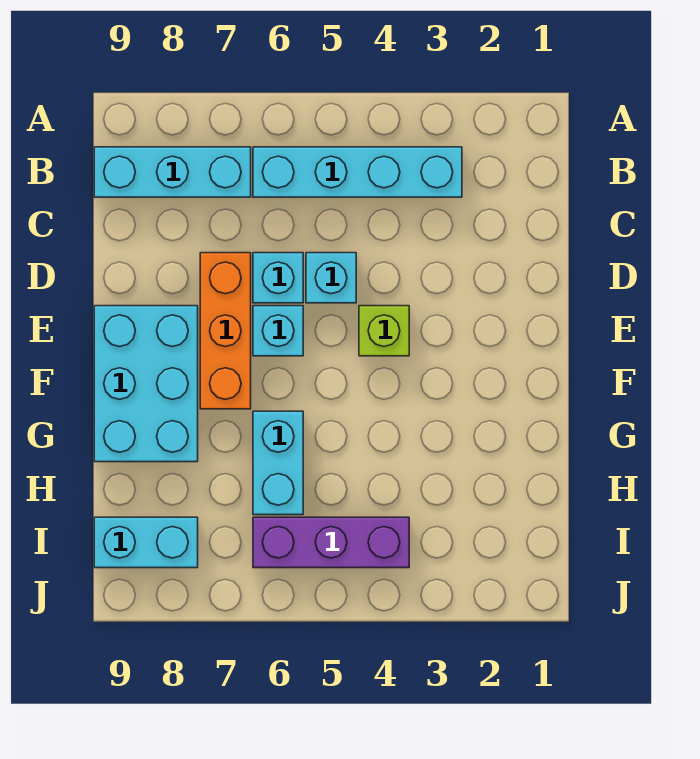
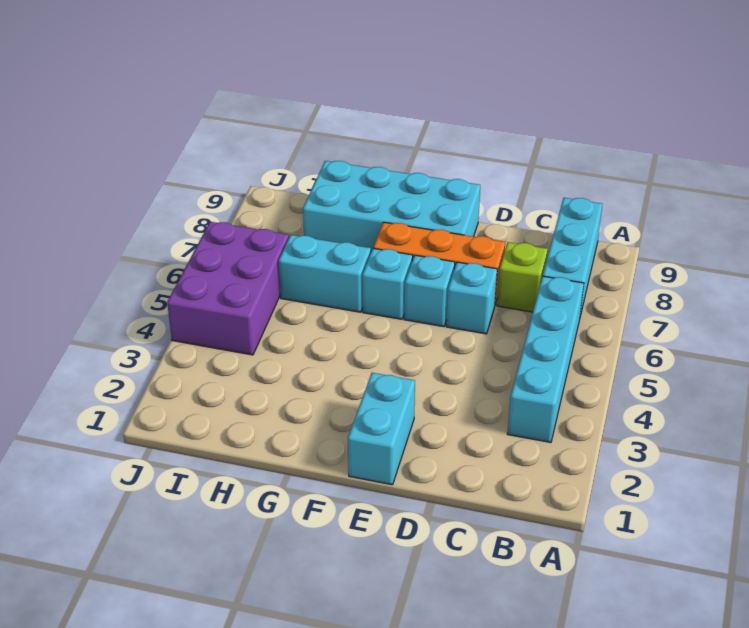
cyan 1x1 brick [306,253,356,303] -> cyan 1x1 brick moved to [362,248,413,319]
lime 1x1 brick [359,306,409,356] -> lime 1x1 brick moved to [497,242,548,312]
cyan 2x3 brick [94,306,198,462] -> cyan 2x4 brick [303,161,480,252]
purple 1x3 brick [253,517,409,568] -> purple 2x3 brick [167,222,289,355]
cyan 1x2 brick [94,517,198,568] -> cyan 1x2 brick moved to [348,373,415,485]

